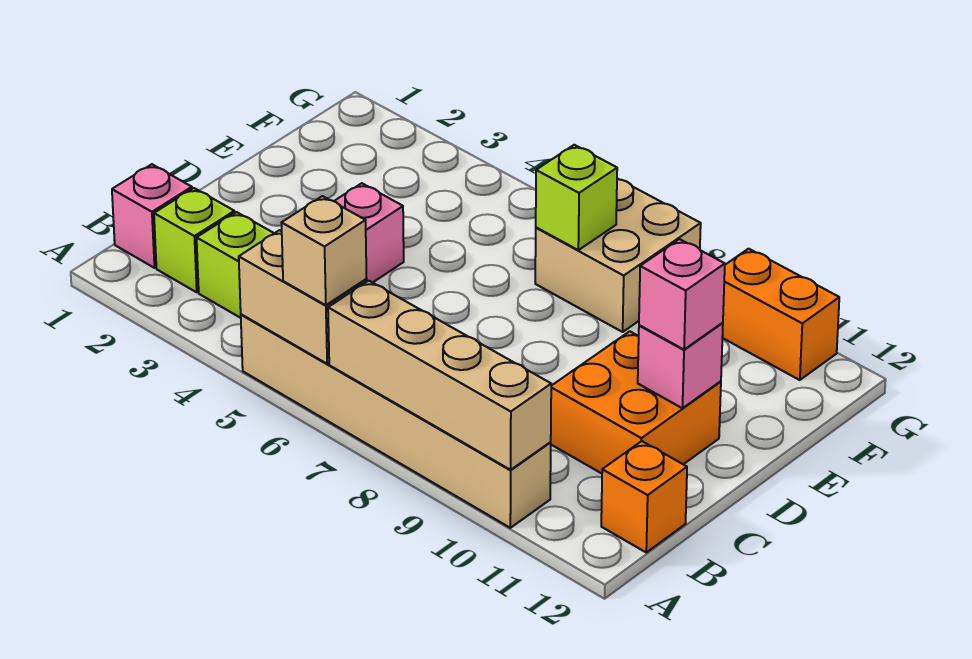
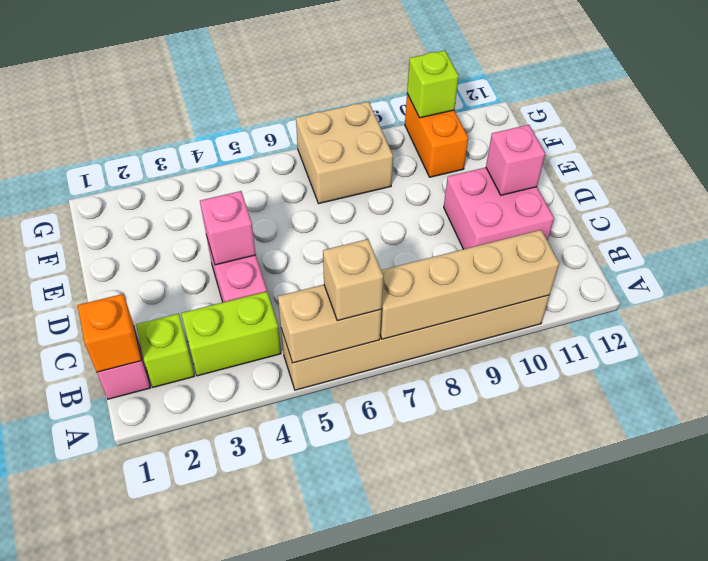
orange 1x1 brick [601,441,687,552] -> orange 1x1 brick moved to [78,294,141,372]
orange 2x2 brick [550,331,721,473] -> pink 2x2 brick [444,167,554,249]
pink 1x1 brick [639,239,725,349] -> pink 1x1 brick moved to [200,191,256,265]
lime 1x1 brick [536,145,617,250] -> lime 1x1 brick moved to [407,51,459,118]
orange 1x2 brick [722,249,839,380] -> orange 1x2 brick turned to [405,94,468,177]

